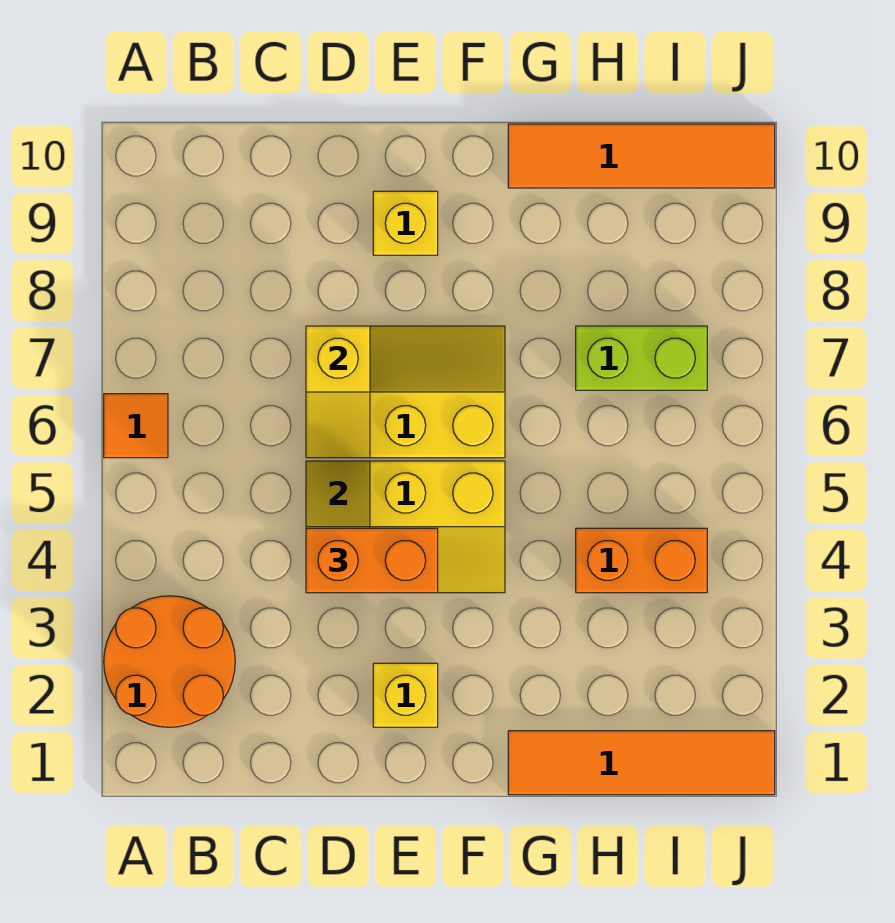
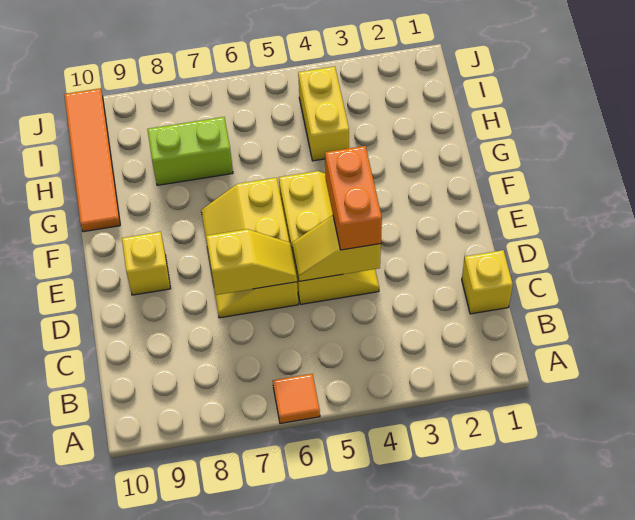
orange 2x2 round brick [104,596,235,727] -> none
yellow 1x1 brick [373,663,438,727] -> yellow 1x1 brick moved to [462,250,513,314]
orange 1x4 tile [508,731,775,795] -> none
orange 1x2 brick [576,528,707,593] -> yellow 1x2 brick [298,67,349,161]
lime 1x2 brick [576,326,707,390] -> lime 1x2 brick turned to [147,117,233,185]

